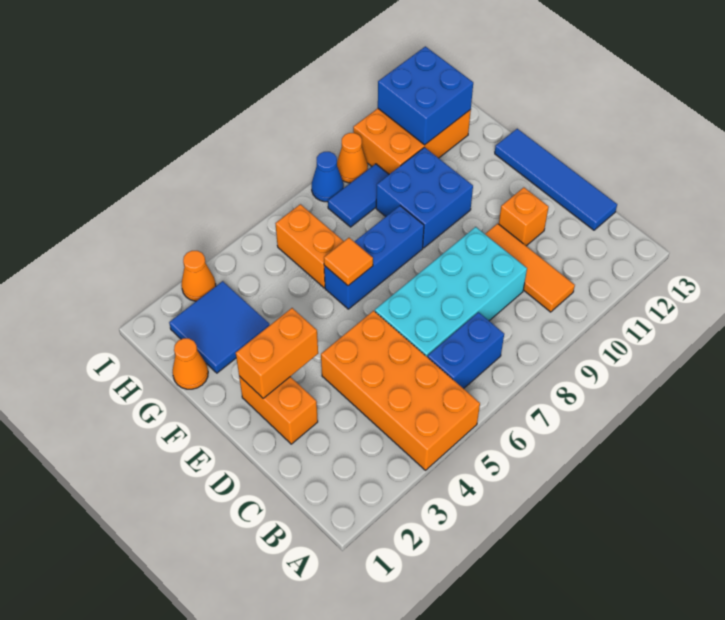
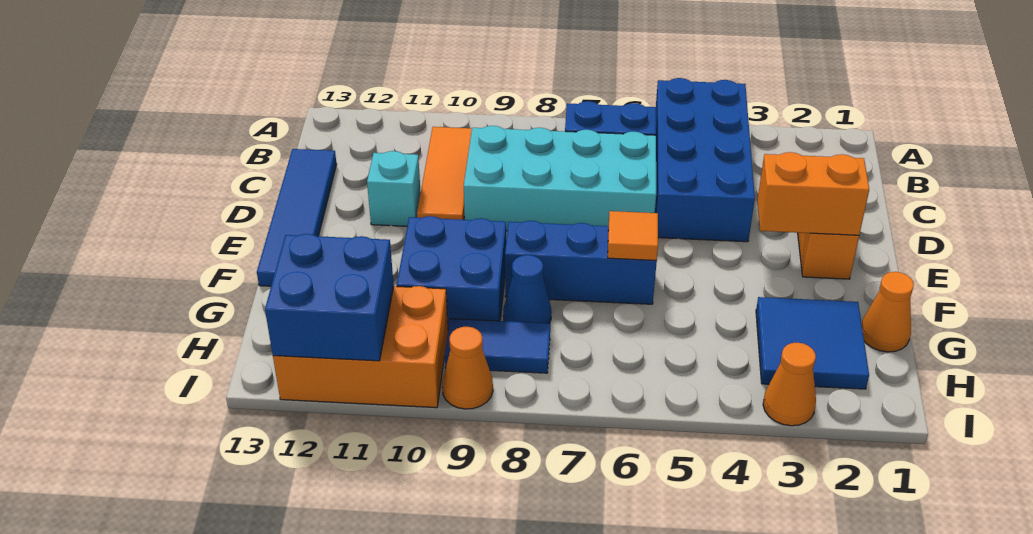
orange 2x4 brick [321,311,480,470] -> blue 2x4 brick [655,78,755,242]
orange 1x1 brick [499,187,549,246] -> cyan 1x1 brick [367,151,421,226]
orange 1x2 brick [275,204,344,288] -> none
blue 1x1 cone [312,152,344,202] -> blue 1x1 cone moved to [503,255,552,323]

